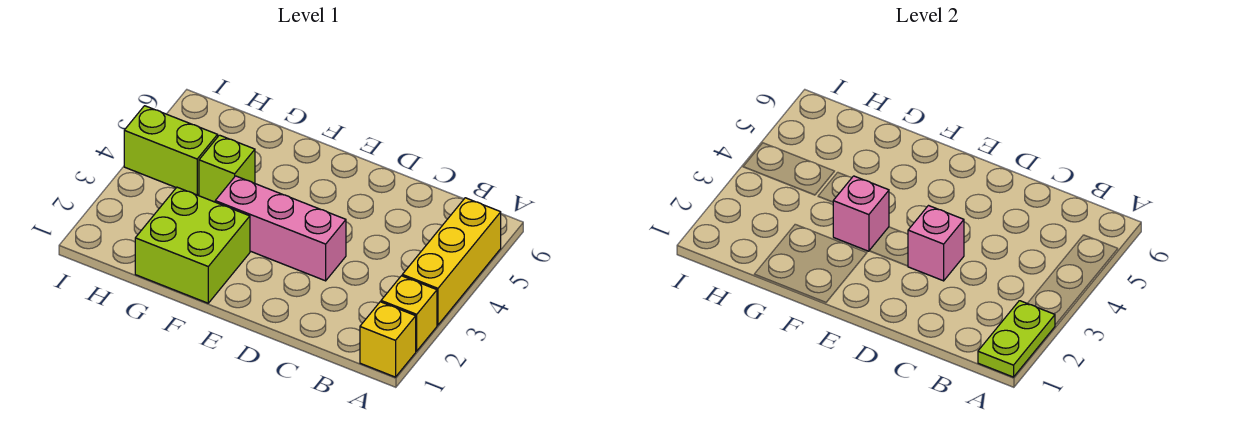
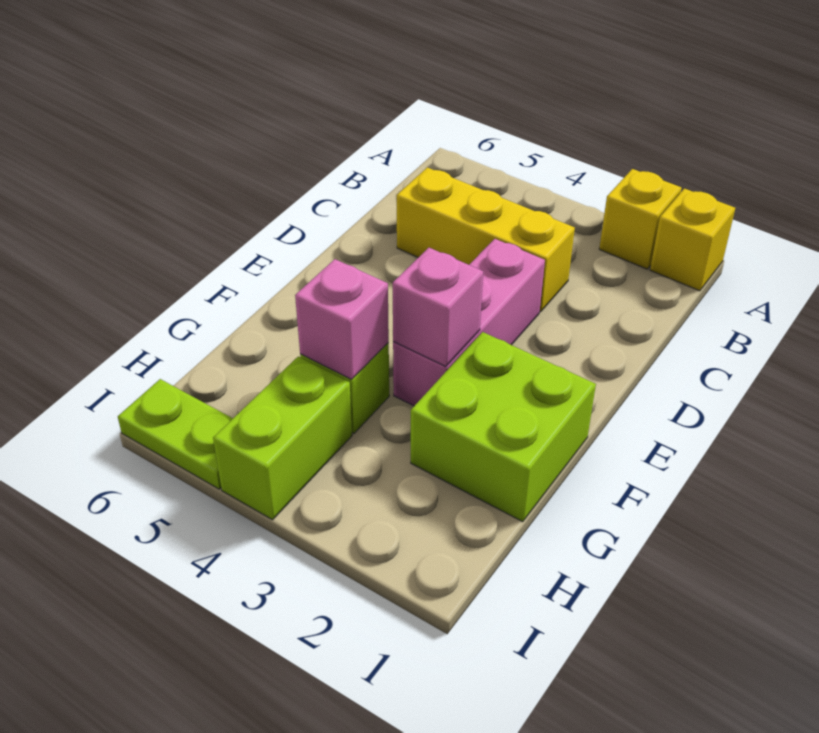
lime 1x2 plate [978,301,1055,377] -> lime 1x2 plate moved to [118,379,233,489]
yellow 1x3 brick [402,198,501,325] -> yellow 1x3 brick moved to [397,167,575,312]
pink 1x1 brick [908,206,964,281] -> pink 1x1 brick moved to [295,259,389,379]

